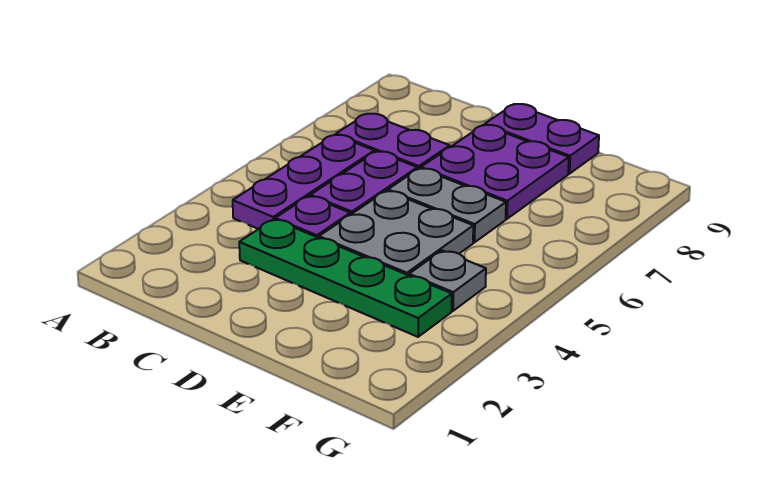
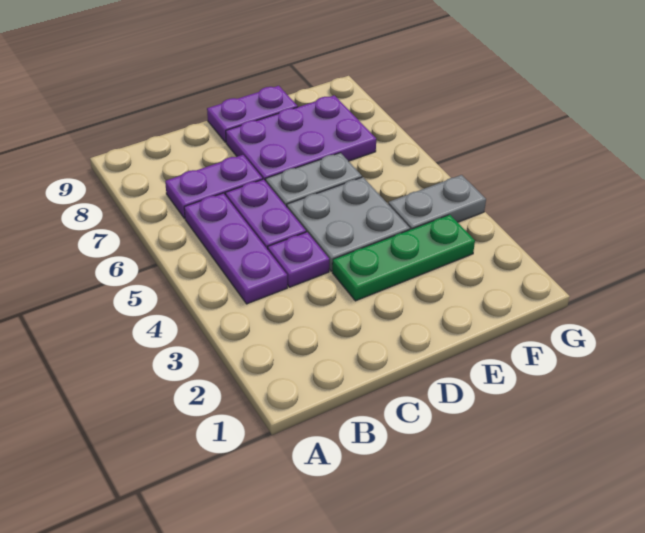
green 1x4 plate [239,219,452,337] -> green 1x3 plate [332,215,475,301]
purple 2x2 plate [421,125,569,219] -> purple 2x3 plate [226,95,376,181]
grey 1x1 plate [409,250,486,311] -> grey 1x2 plate [388,175,486,230]

